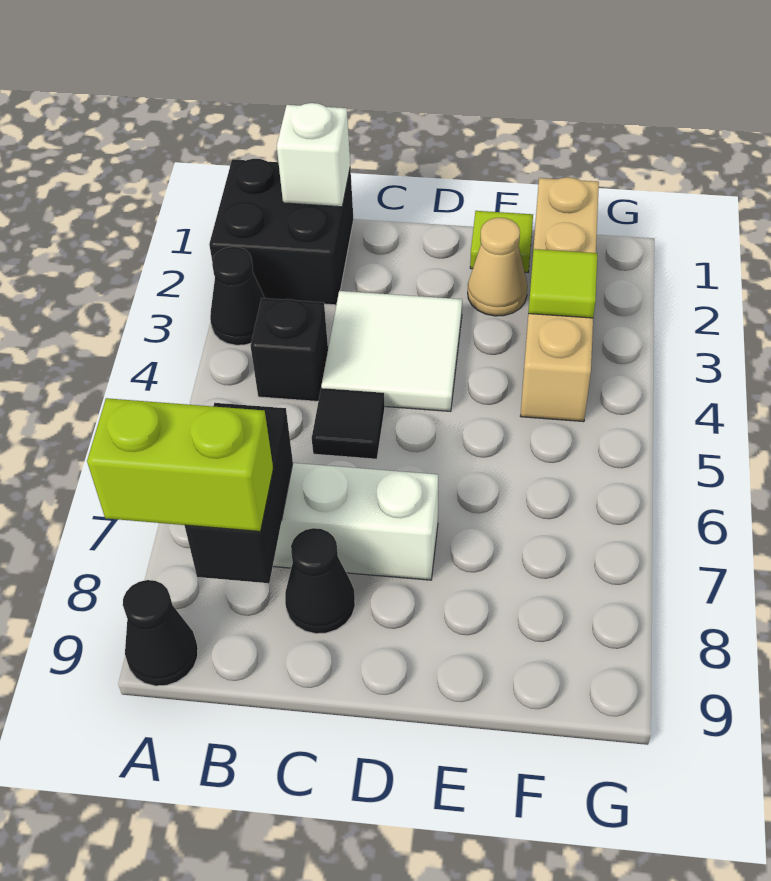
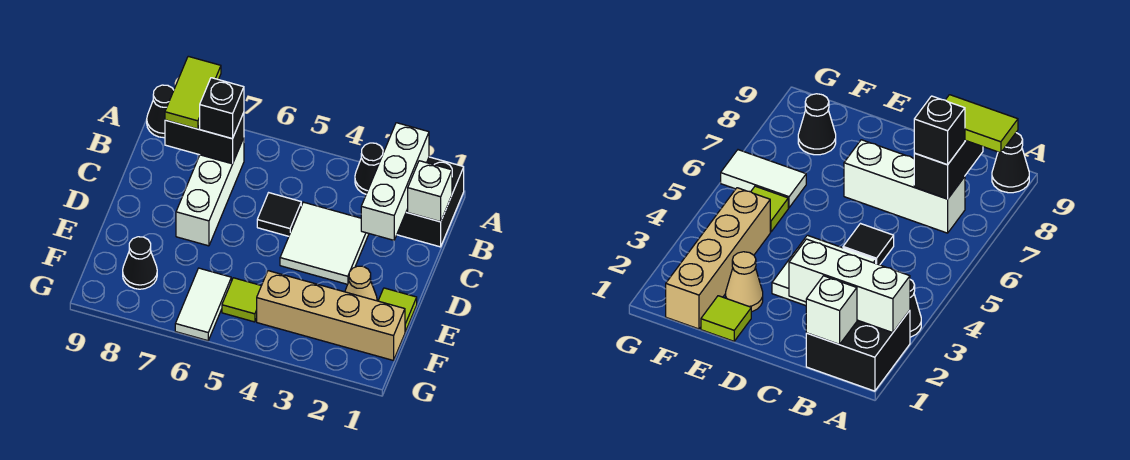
none -> white 1x3 brick [361,123,429,240]
lime 1x2 brick [87,398,273,531] -> lime 1x2 tile [165,56,221,129]
black 1x1 brick [251,298,328,401] -> black 1x1 brick moved to [200,78,244,139]
black 1x1 cone [285,528,355,634] -> black 1x1 cone moved to [123,237,157,289]
lime 1x1 tile [528,249,597,318] -> lime 1x1 tile moved to [222,278,261,322]
none -> white 1x2 tile [175,268,231,341]

